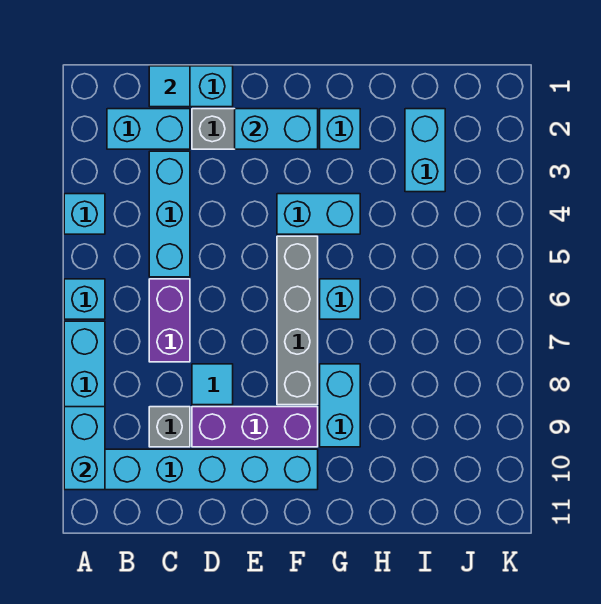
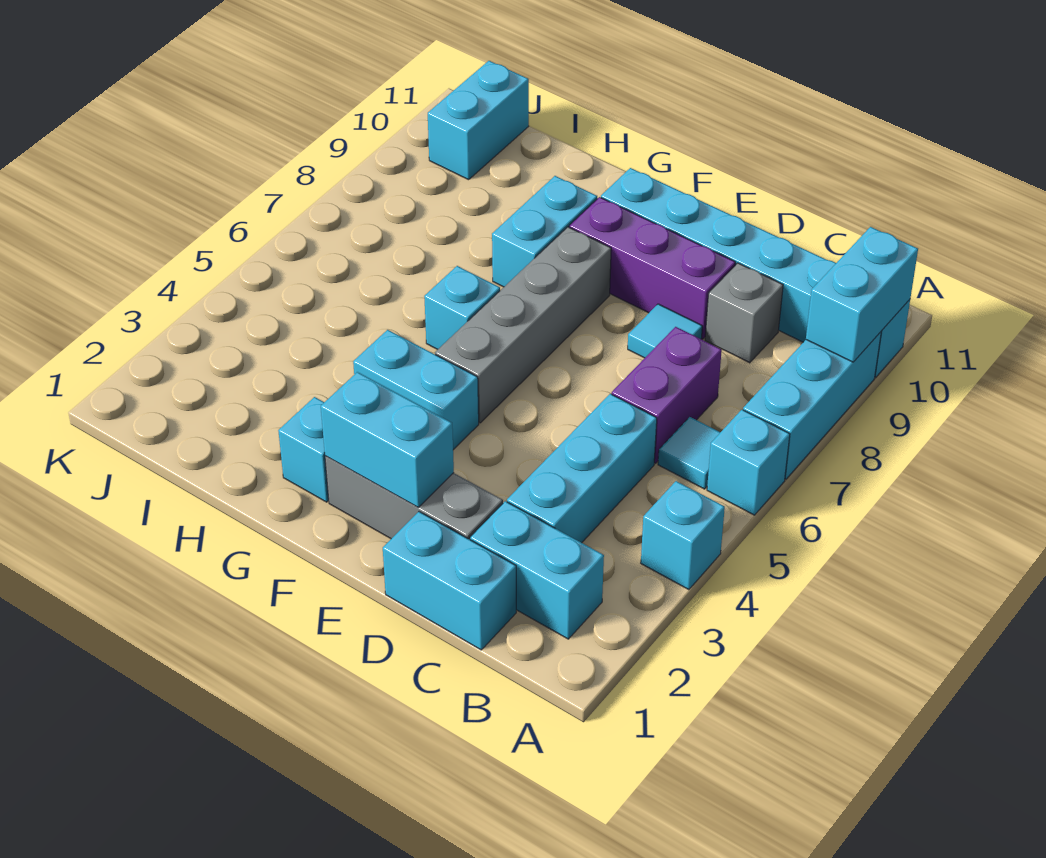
cyan 1x1 tile [149,66,190,107] -> cyan 1x1 tile moved to [658,417,720,489]
cyan 1x2 brick [405,109,445,192] -> cyan 1x2 brick moved to [428,61,529,180]

